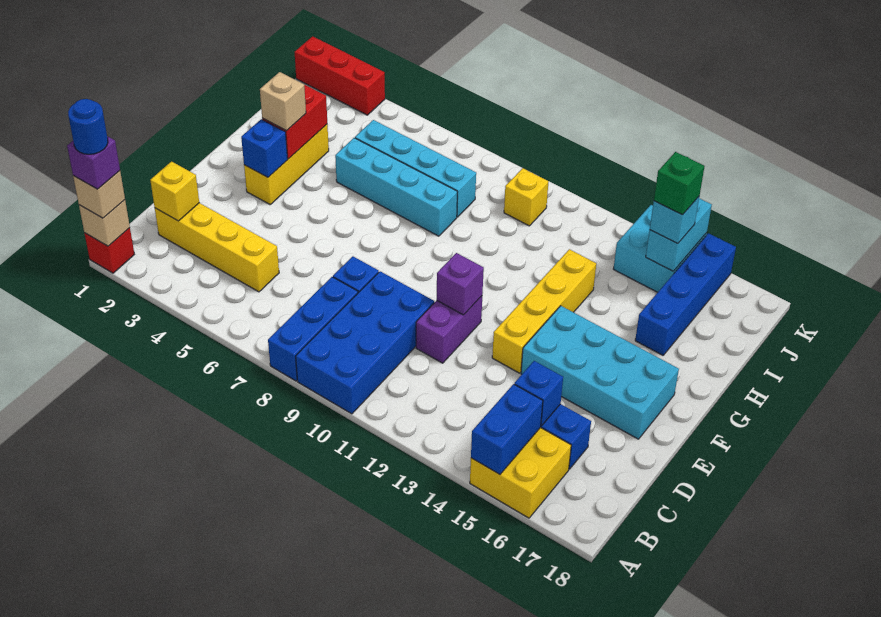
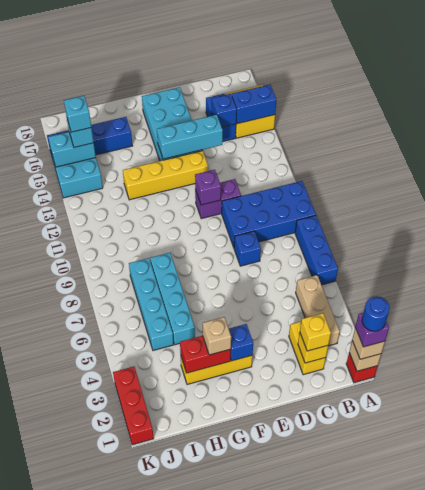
blue 1x3 brick [268,277,358,381] -> blue 1x3 brick turned to [295,215,338,285]
none -> tan 1x3 brick [296,275,340,346]
yellow 1x4 brick [155,203,279,292] -> yellow 1x2 brick [289,322,326,375]
none -> cyan 1x3 brick [157,115,223,159]
yellow 1x1 brick [504,168,549,226] -> yellow 1x1 brick moved to [300,313,331,351]
green 1x1 brick [654,152,705,215] -> cyan 1x1 brick [64,96,91,132]

